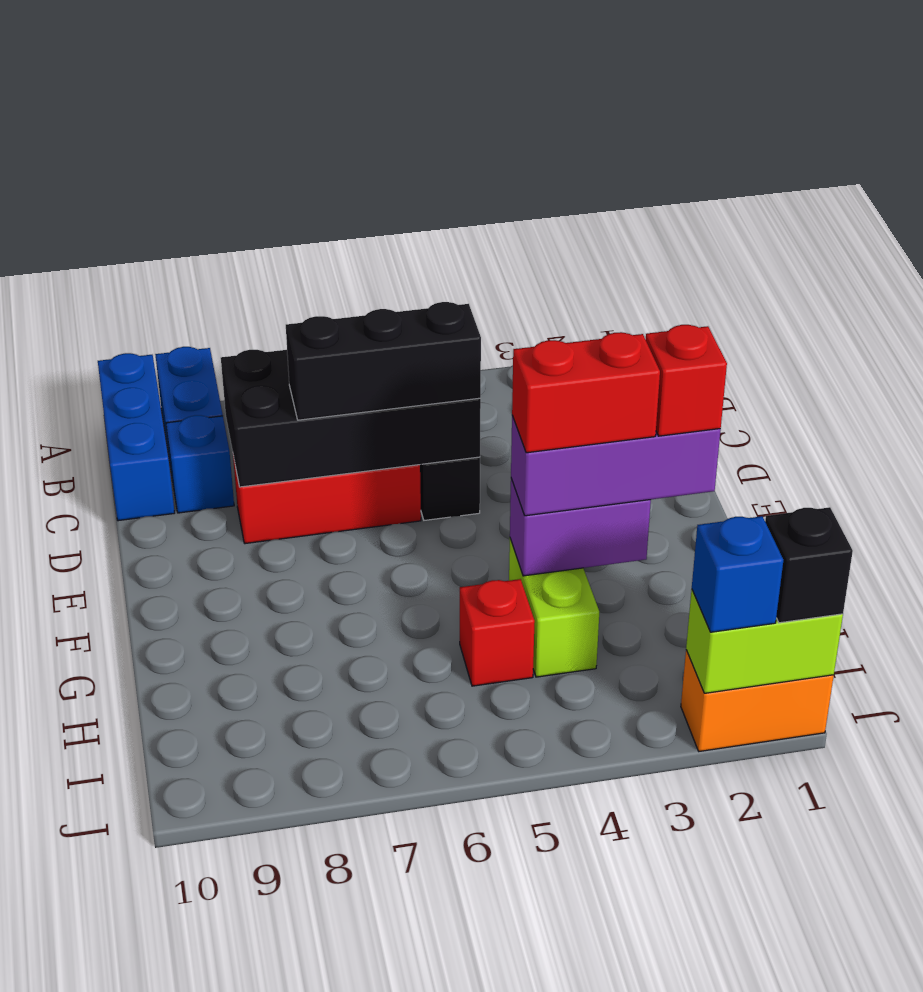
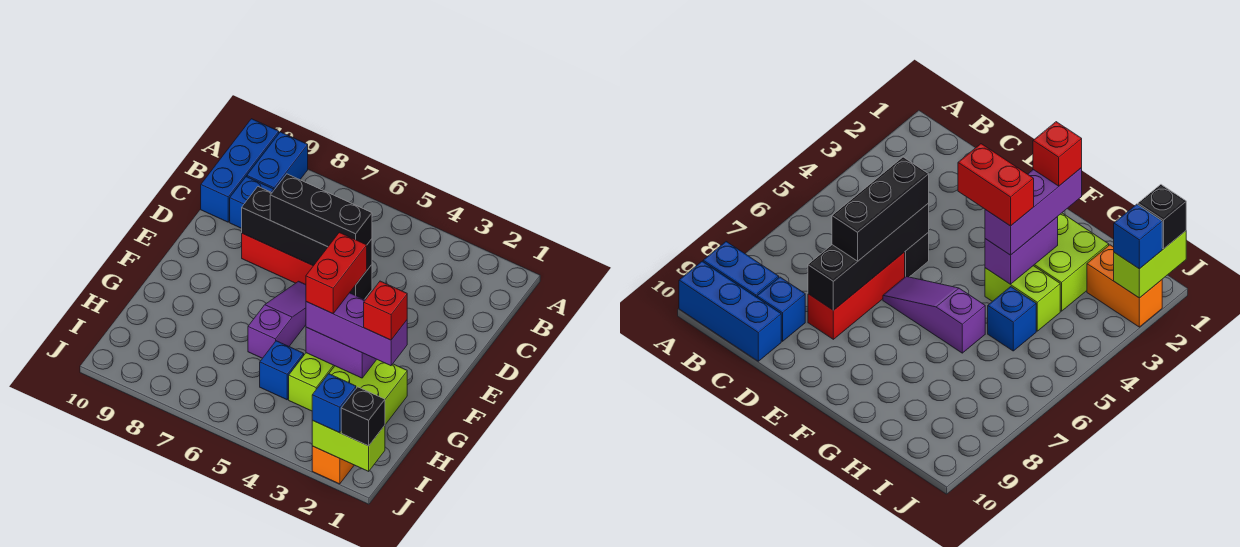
black 2x4 brick [221,350,481,487] -> black 1x4 brick [242,187,372,283]
none -> purple 1x3 slope [248,281,306,358]
none -> lime 2x2 brick [329,360,407,425]
red 1x2 brick [512,332,660,453] -> red 1x2 brick turned to [306,232,367,314]
red 1x1 brick [460,579,535,686] -> blue 1x1 brick [260,341,304,400]
orange 1x2 brick [681,650,834,751] -> orange 1x2 brick turned to [312,446,354,484]

